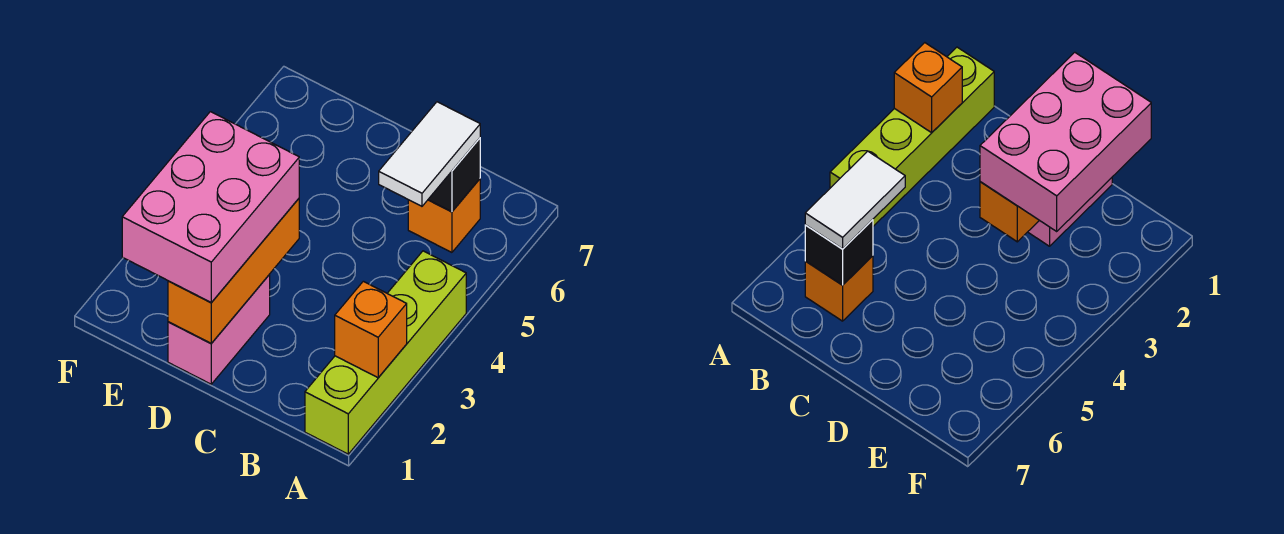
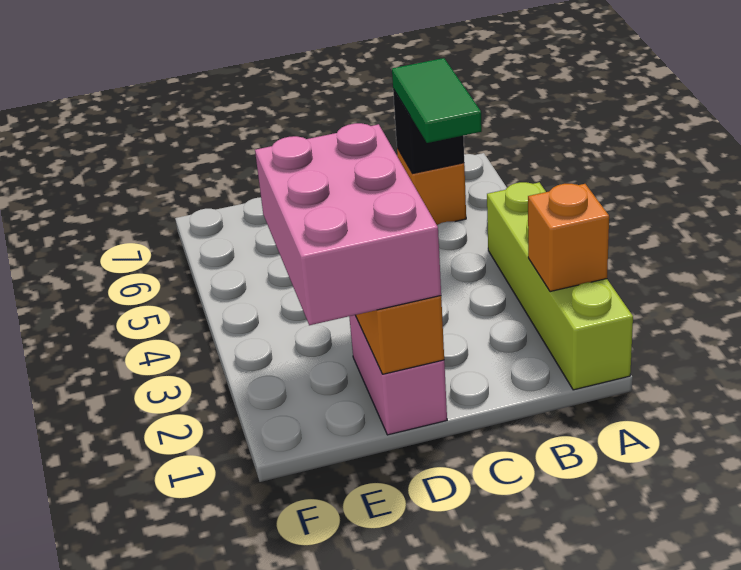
white 1x2 tile [379,102,480,206] -> green 1x2 tile [392,58,482,143]

